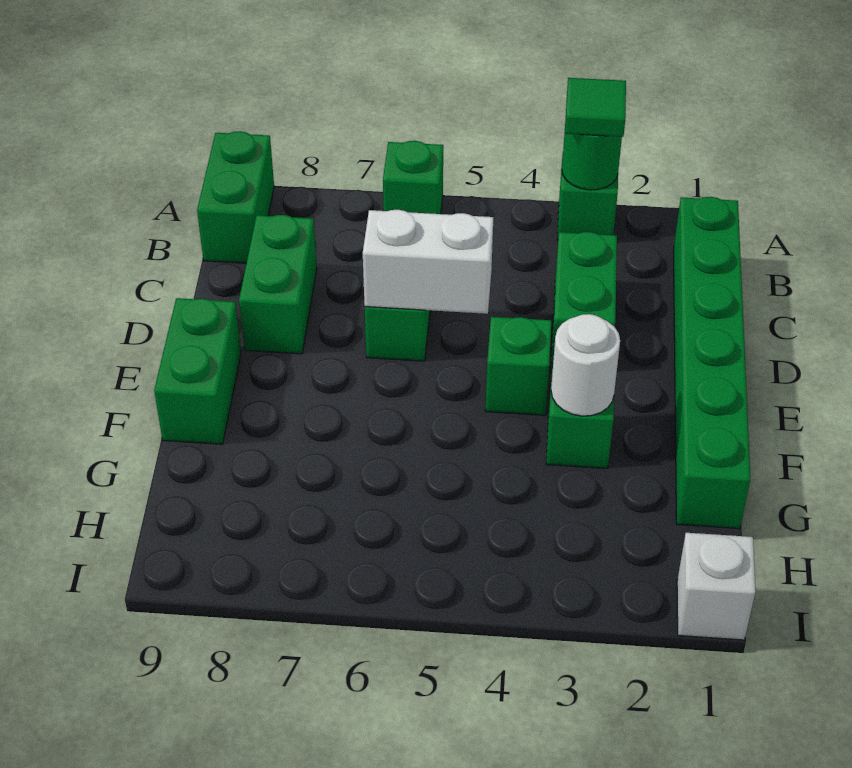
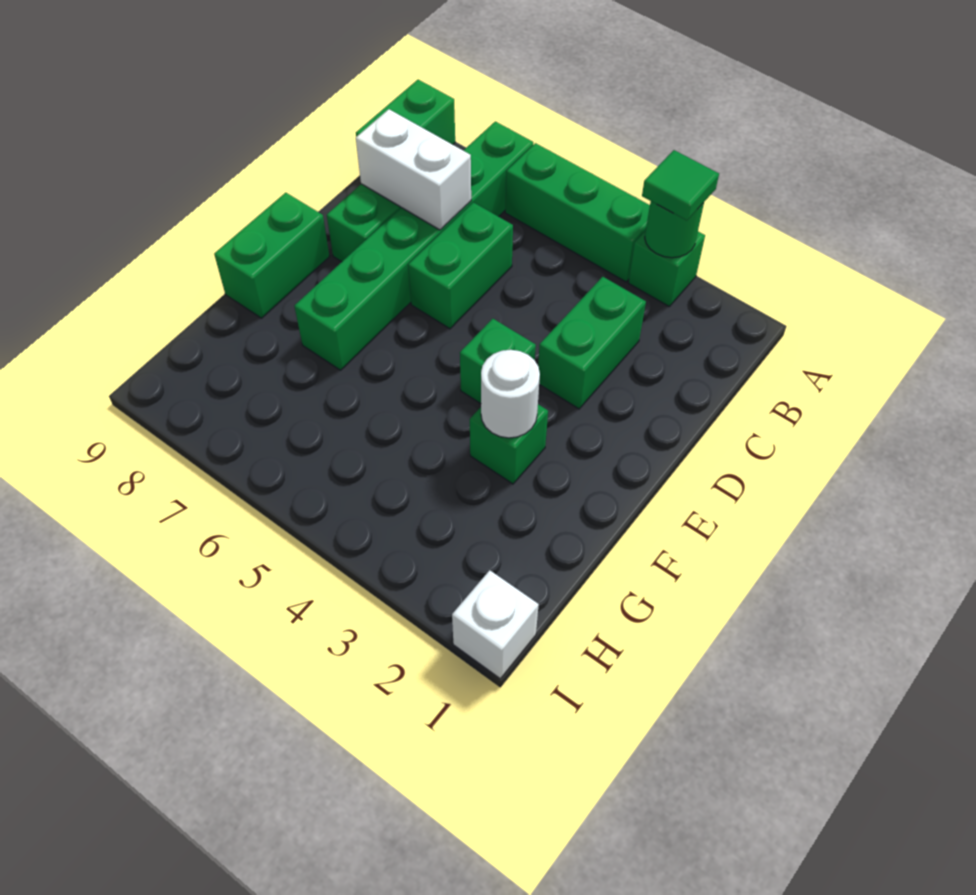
green 1x1 brick [383,141,443,214] -> green 1x3 brick [505,143,650,282]
green 1x6 brick [674,197,750,529] -> green 1x6 brick moved to [294,121,533,370]
white 1x2 brick [363,210,493,314] -> white 1x2 brick moved to [356,109,471,230]

